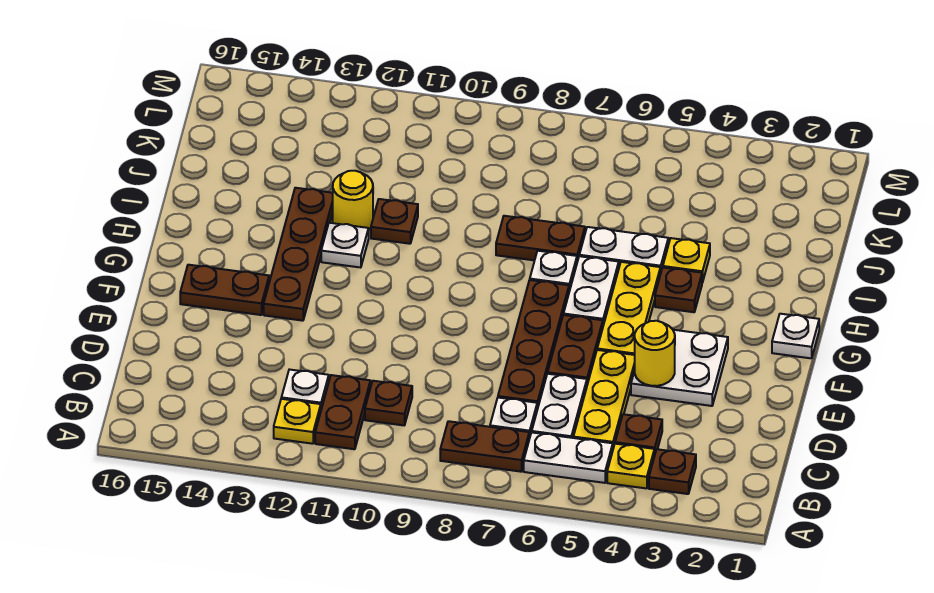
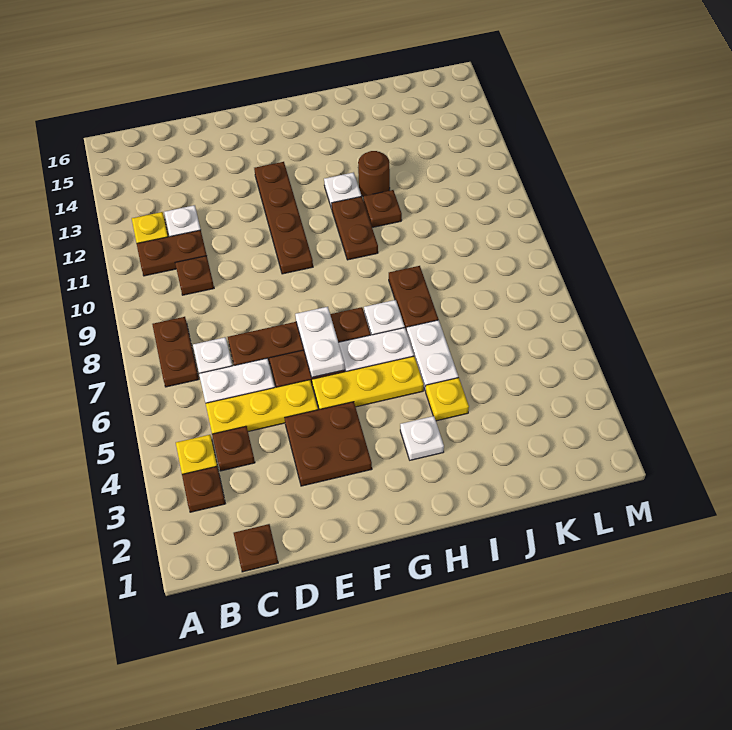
white 1x2 plate [524,432,613,483] -> white 1x2 plate moved to [295,307,345,378]
white 2x2 plate [631,330,728,406] -> brown 2x2 plate [285,402,372,486]
yellow 1x1 round brick [635,321,675,386] -> none
brown 1x4 plate [264,188,333,321] -> brown 1x4 plate turned to [254,162,313,274]
brown 1x2 plate [180,265,269,315] -> brown 1x2 plate moved to [332,196,378,260]
white 1x1 plate [772,314,819,358] -> white 1x1 plate moved to [400,416,444,460]
brown 1x1 plate [655,268,702,312] -> brown 1x1 plate moved to [234,524,278,572]
yellow 1x1 round brick [333,171,373,229] -> brown 1x1 round brick [358,151,390,196]

